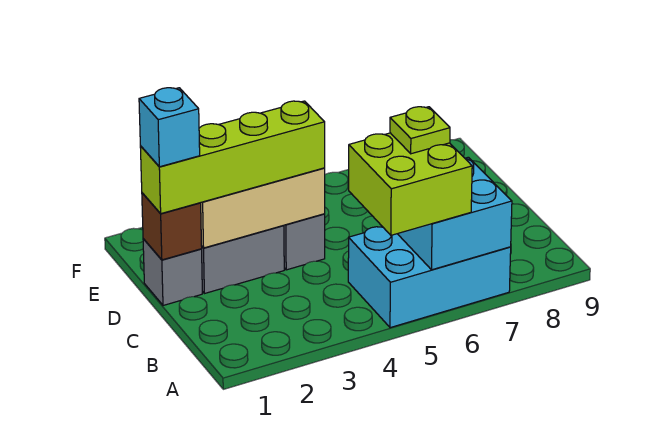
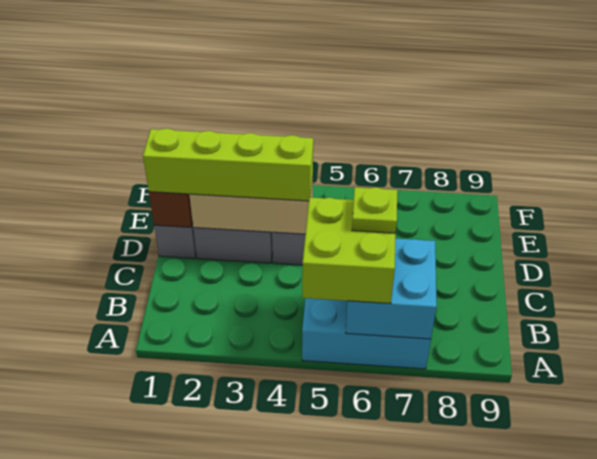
cyan 1x1 brick [139,88,200,167] -> none

